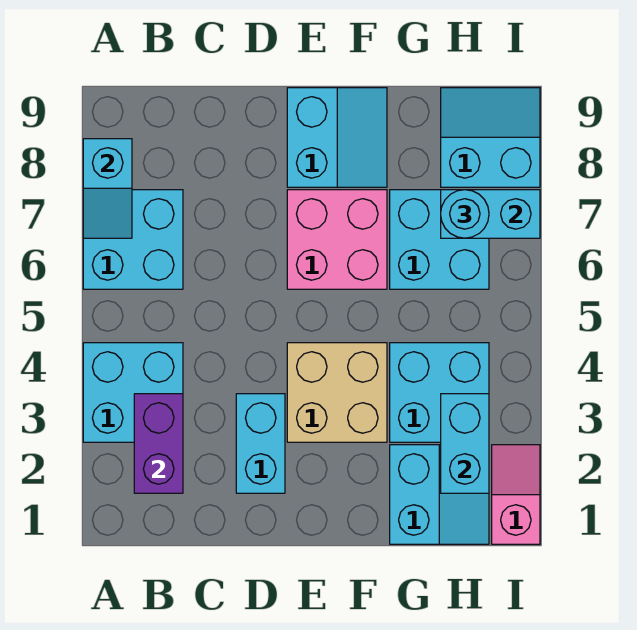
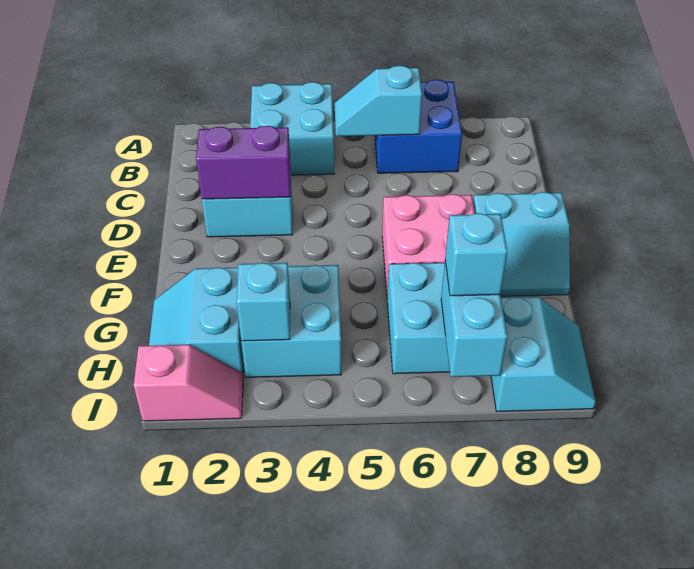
cyan 2x2 brick [83,190,183,289] -> blue 2x2 brick [375,80,462,173]
cyan 1x2 slope [83,139,132,238] -> cyan 1x2 slope moved to [335,66,422,136]
purple 1x2 brick [134,394,183,493] -> purple 1x2 brick moved to [196,126,291,199]
tan 2x2 brick [287,343,387,442] -> none
cyan 2x2 slope [390,445,489,544] -> cyan 2x2 slope turned to [149,267,244,373]
cyan 1x2 brick [441,394,489,493] -> cyan 1x1 brick [237,263,290,341]
cyan 1x1 round brick [441,190,489,238] -> cyan 1x1 brick [445,213,508,296]

